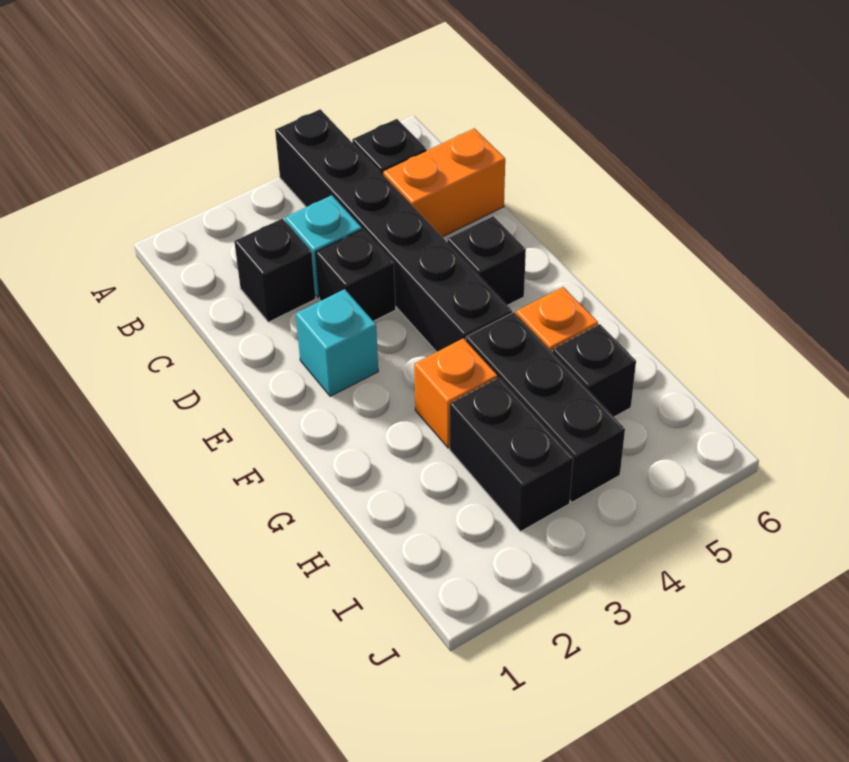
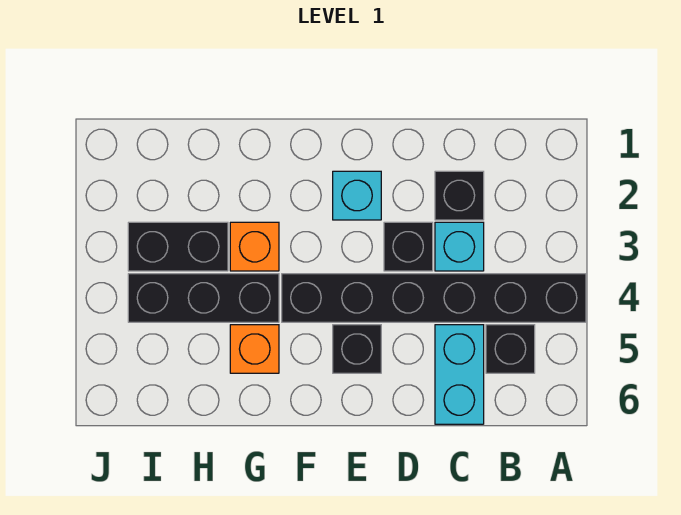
orange 1x2 brick [383,128,505,237] -> cyan 1x2 brick [435,325,484,424]
black 1x1 brick [552,324,636,417] -> none

